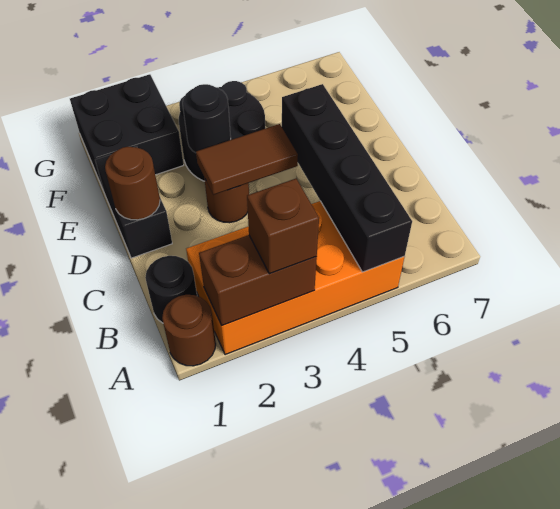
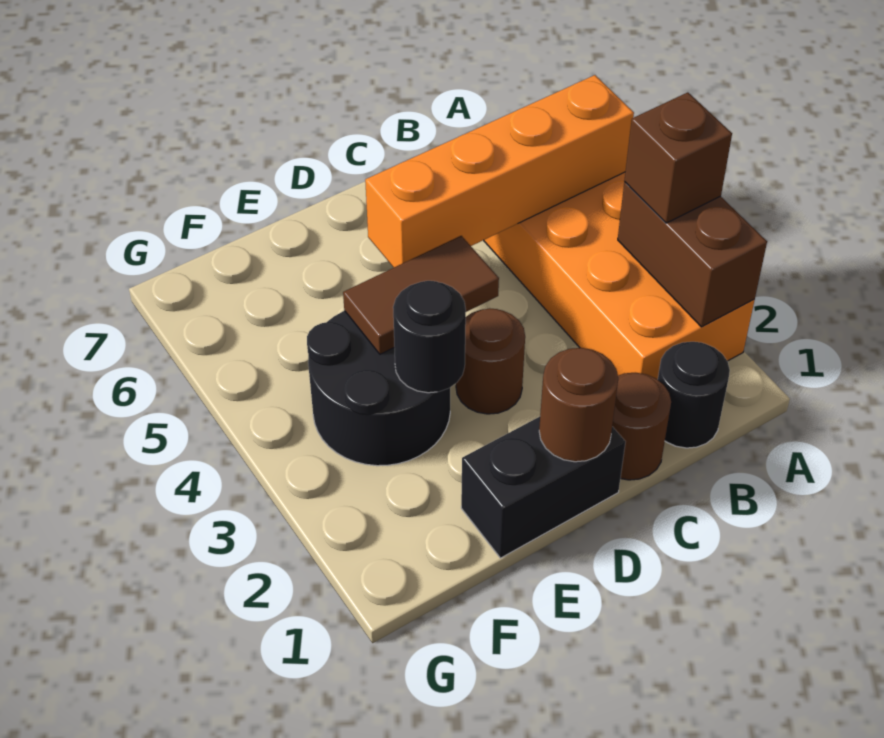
brown 1x1 round brick [162,295,216,366] -> brown 1x1 round brick moved to [612,373,671,480]
black 1x4 brick [282,84,412,272] -> orange 1x4 brick [365,75,634,267]
brown 1x2 tile [196,124,298,195] -> brown 1x2 tile turned to [343,236,499,354]
black 2x2 brick [70,74,184,191] -> none

